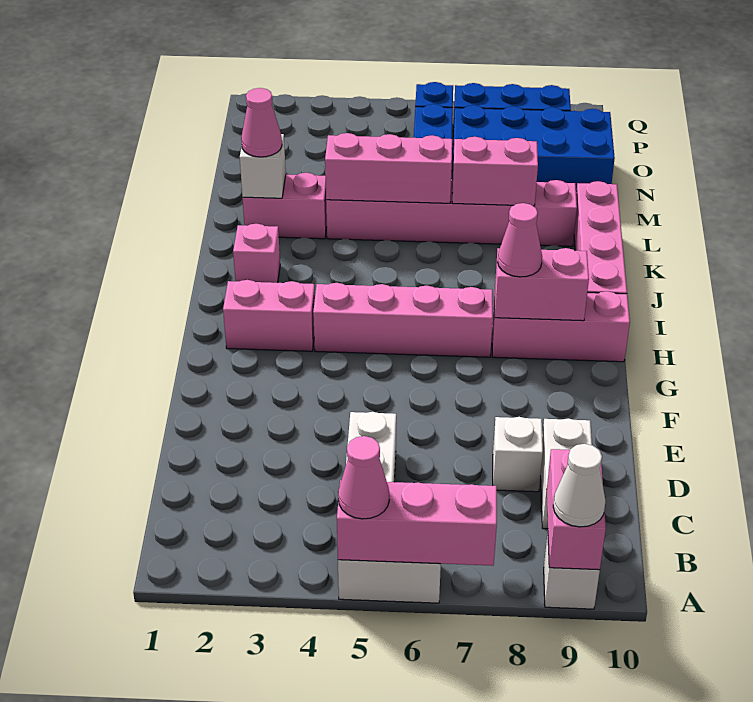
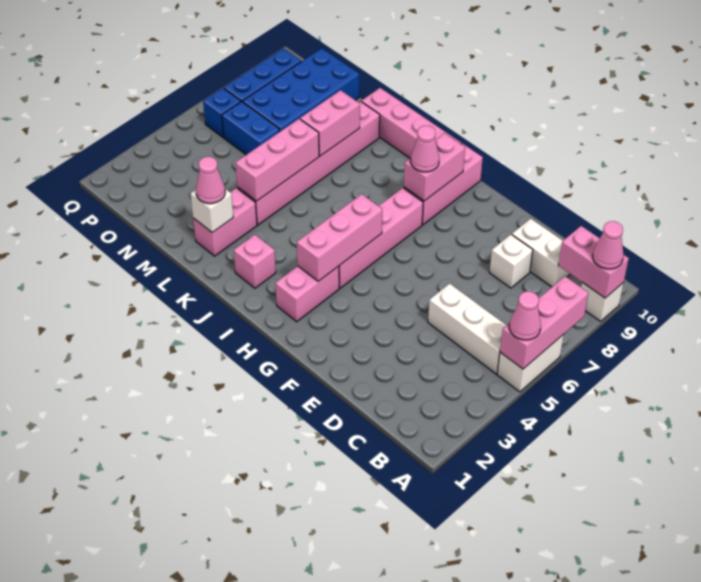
white 1x1 cone [553,444,606,527] -> pink 1x1 cone [593,221,624,269]
none -> pink 1x3 brick [297,194,382,281]

